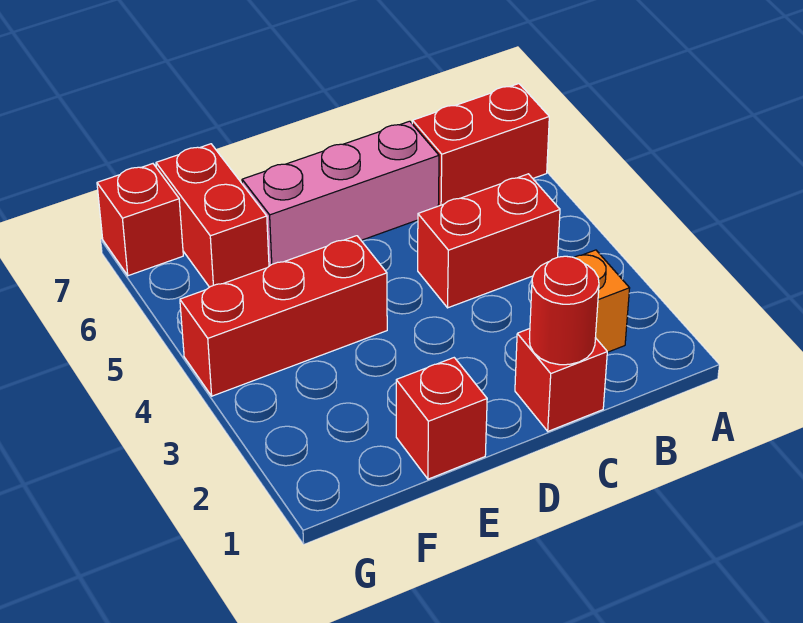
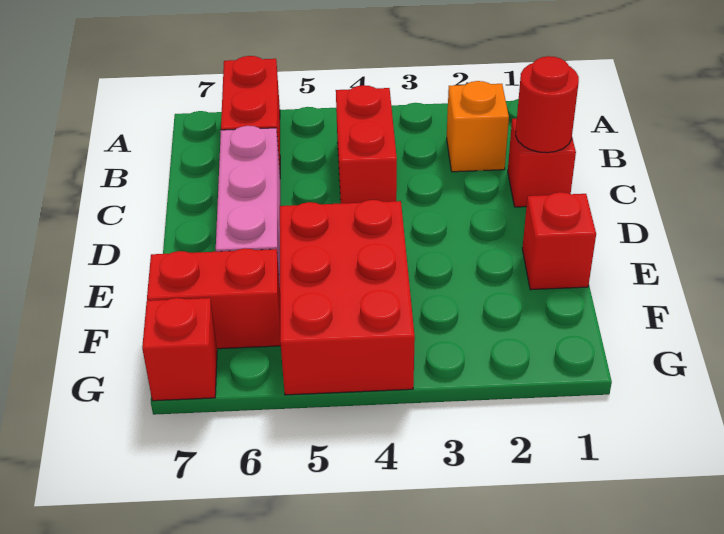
red 1x3 brick [180,236,387,396] -> red 2x3 brick [280,200,415,395]

